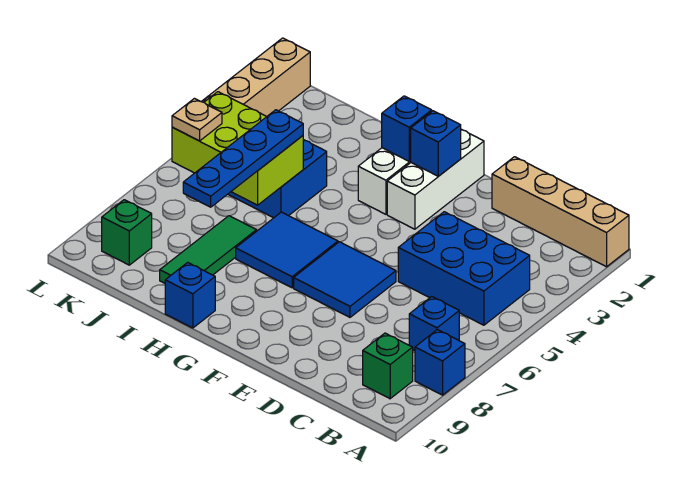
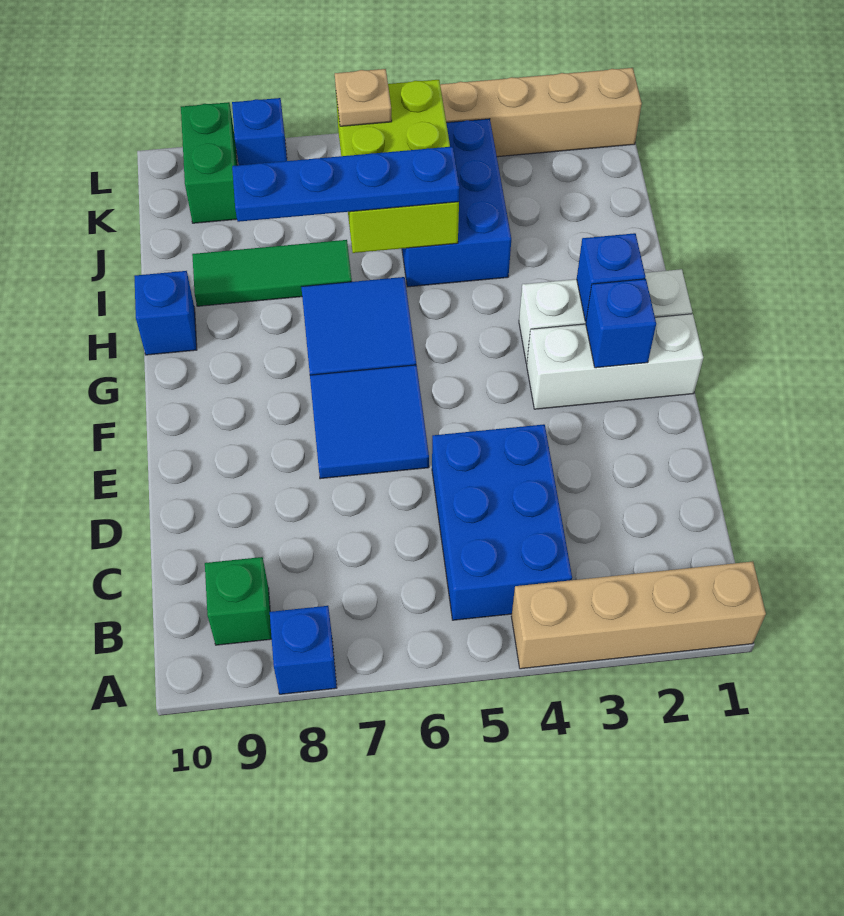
tan 1x4 brick [492,157,629,267] -> tan 1x4 brick turned to [511,561,766,669]
blue 1x1 brick [409,297,459,351] -> blue 1x1 brick moved to [232,98,287,165]
green 1x1 brick [102,200,152,265] -> green 1x2 brick [181,102,237,223]

